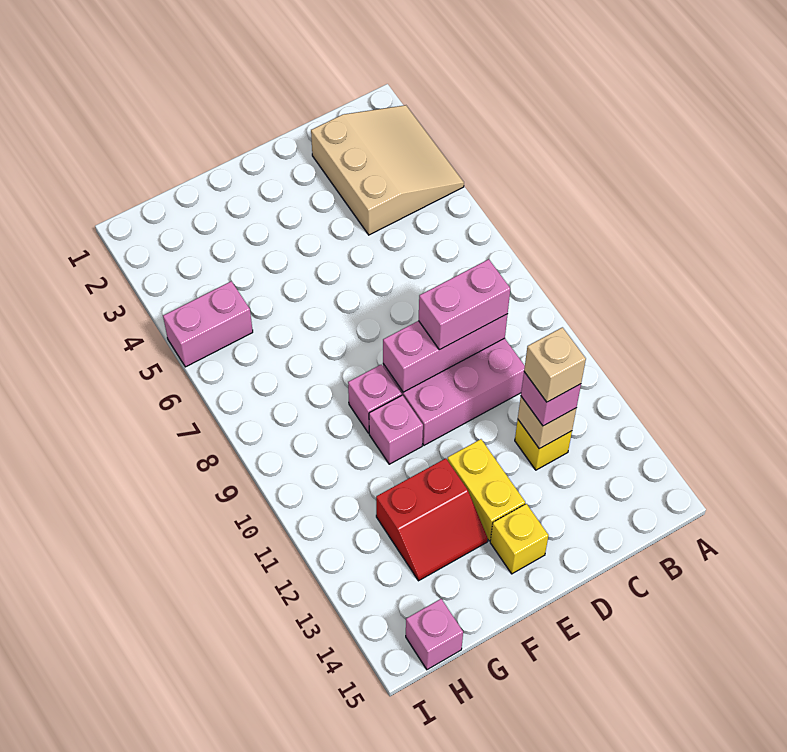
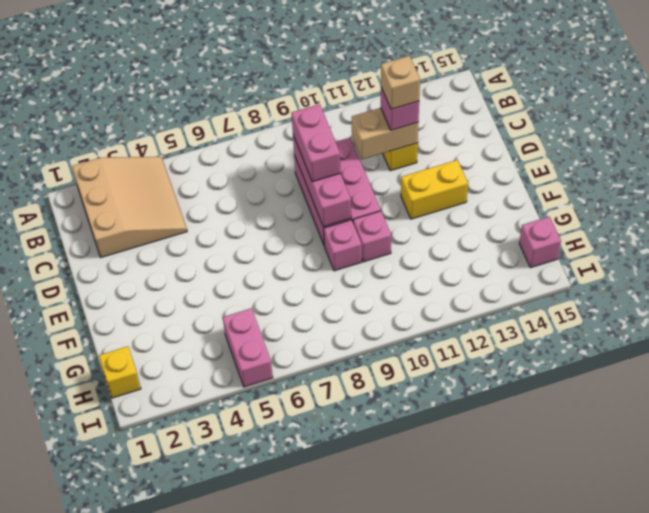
tan 3x3 slope [311,105,464,235] -> tan 3x3 slope turned to [72,157,187,257]
tan 1x1 brick [518,397,576,449] -> tan 1x2 brick [352,108,418,160]
yellow 1x1 brick [490,504,549,574] -> yellow 1x1 brick moved to [99,346,141,398]
red 2x2 slope [376,458,488,581] -> none

